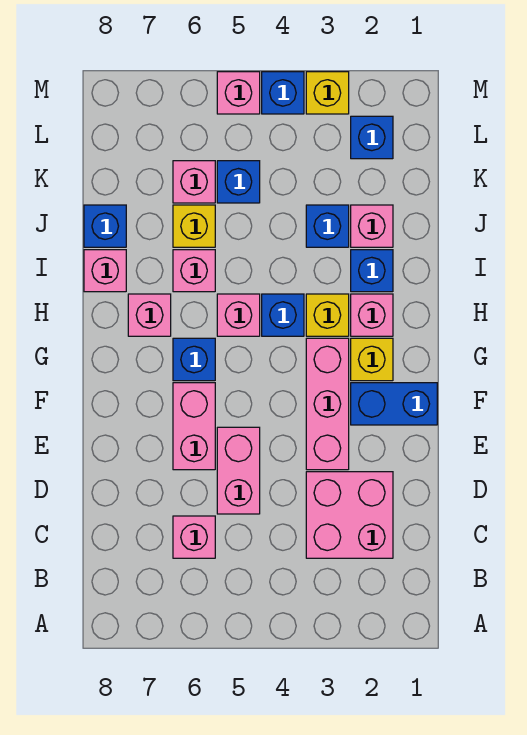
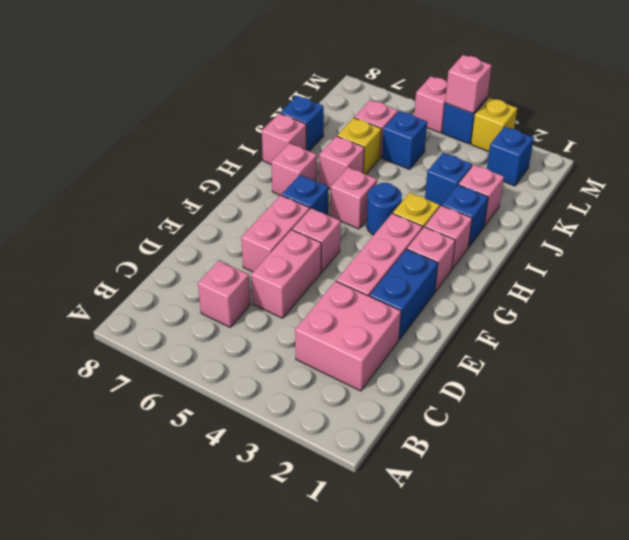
blue 1x2 brick [351,383,437,425] -> blue 1x2 brick turned to [370,249,438,339]
none -> pink 1x1 brick [293,208,341,272]
yellow 1x1 brick [351,338,393,381] -> pink 1x1 brick [407,227,455,292]
blue 1x1 brick [262,294,304,336] -> blue 1x1 round brick [367,183,402,235]
none -> pink 1x1 brick [445,55,492,113]

